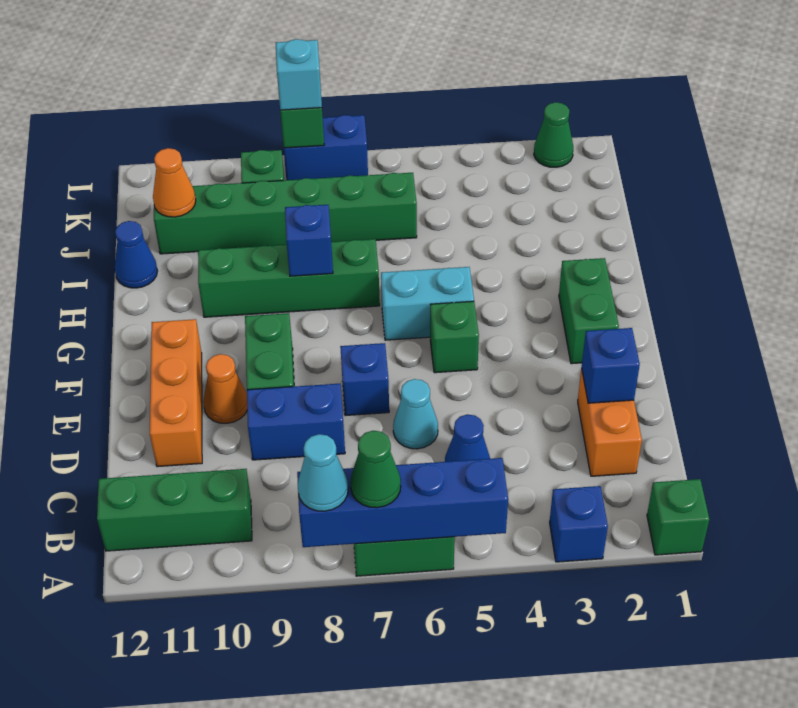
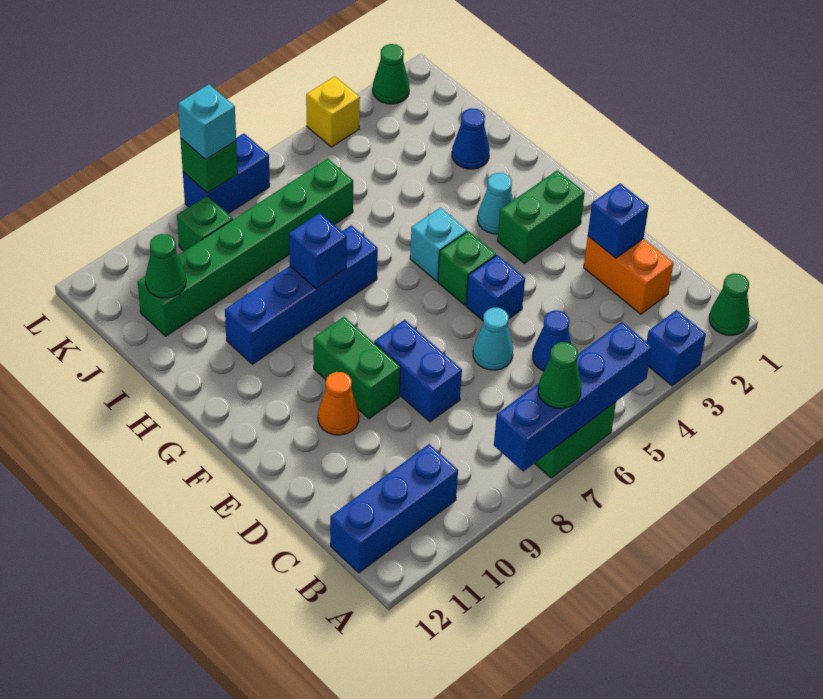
green 1x1 brick [647,479,709,555] -> green 1x1 cone [709,273,750,335]
cyan 1x1 cone [298,434,348,511] -> cyan 1x1 cone moved to [478,173,513,234]
green 1x3 brick [97,469,252,551] -> blue 1x3 brick [330,444,458,573]
blue 1x2 brick [247,384,345,460] -> blue 1x2 brick turned to [374,320,462,422]
orange 1x3 brick [150,319,202,467] -> none
blue 1x1 brick [340,343,389,416] -> blue 1x1 brick moved to [466,255,525,321]
green 1x2 brick [559,258,619,364] -> green 1x2 brick turned to [497,170,585,263]
cyan 1x2 brick [381,267,474,340] -> cyan 1x1 brick [410,208,467,281]
green 1x4 brick [198,239,380,317] -> blue 1x4 brick [225,225,378,364]
blue 1x1 cone [115,221,157,288] -> blue 1x1 cone moved to [452,108,490,169]
orange 1x1 cone [153,148,196,217] -> green 1x1 cone [145,234,186,298]
none -> yellow 1x1 brick [306,76,360,147]

